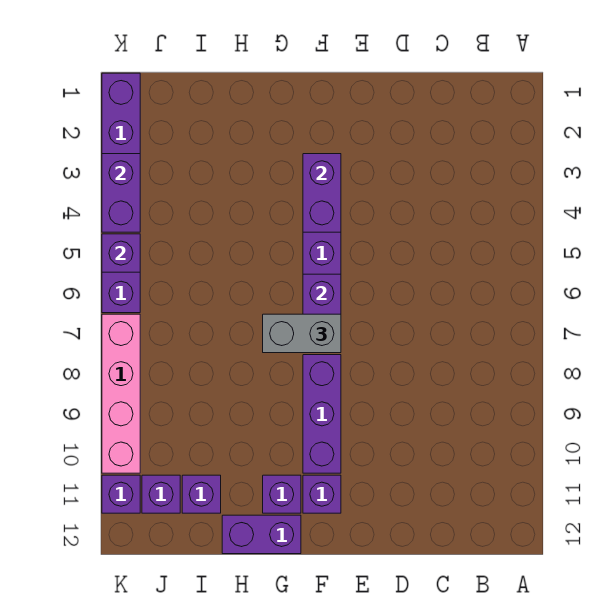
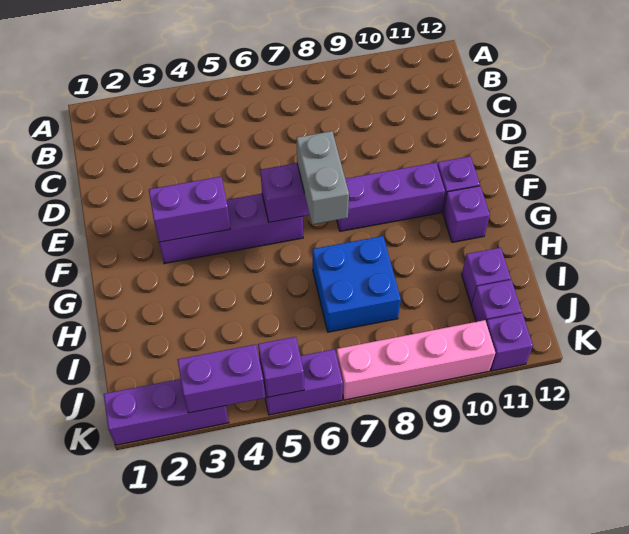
purple 1x2 brick [222,515,301,554] -> none
none -> blue 2x2 brick [313,236,401,332]

